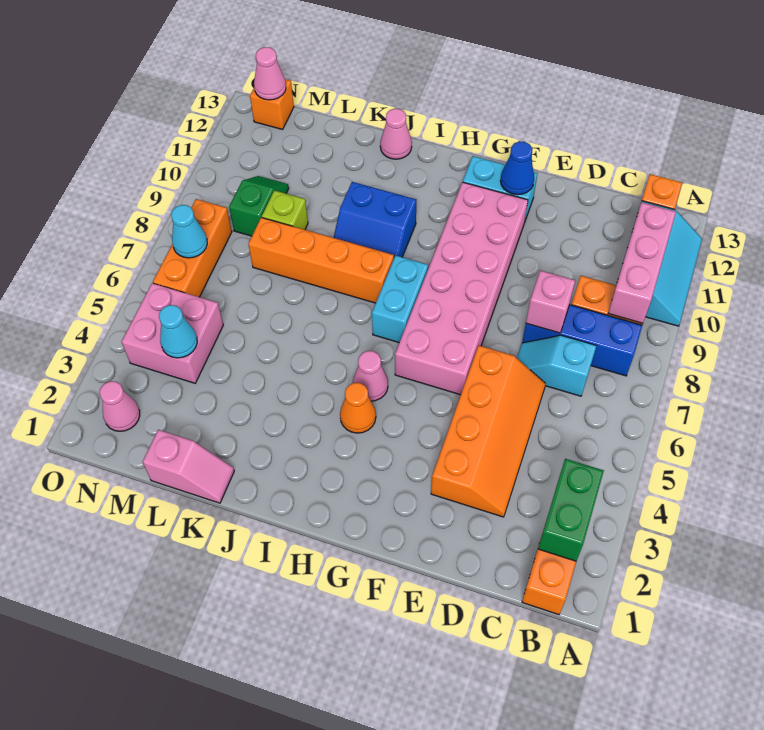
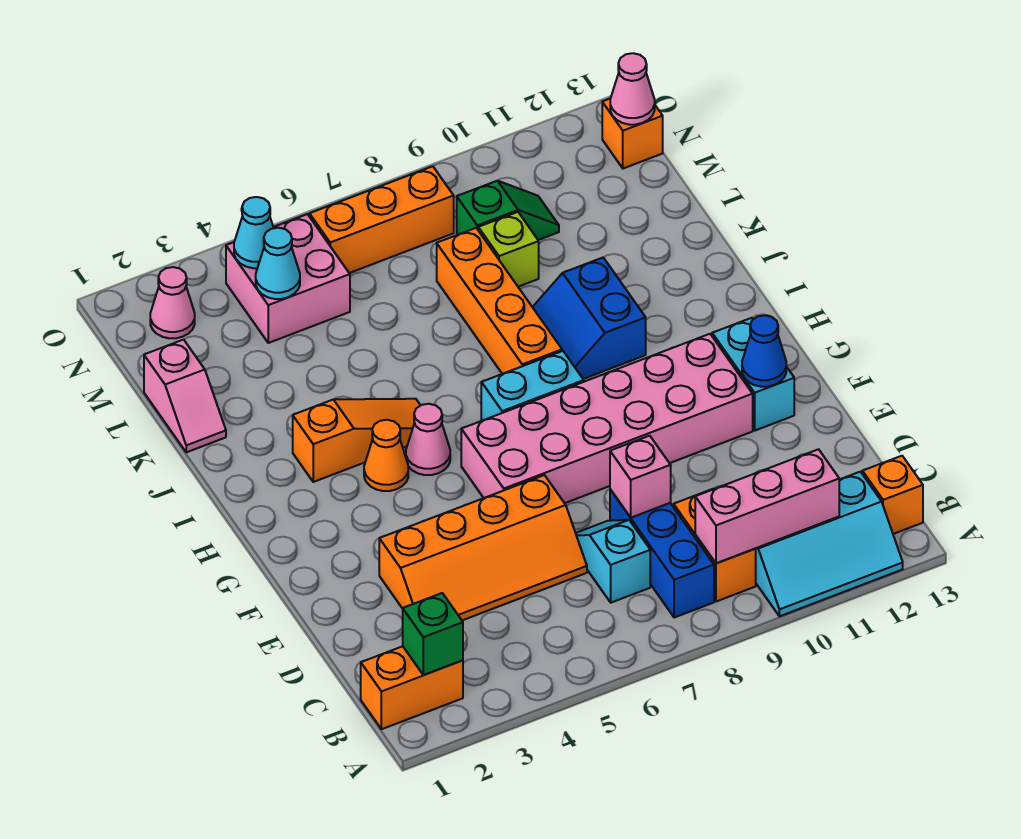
green 1x2 brick [538,459,604,561] -> green 1x1 brick [403,593,463,675]
none -> orange 1x3 slope [293,399,421,482]
pink 1x1 cone [380,109,412,159] -> none
cyan 1x1 cone [171,205,207,258] -> cyan 1x1 cone moved to [234,197,273,268]

